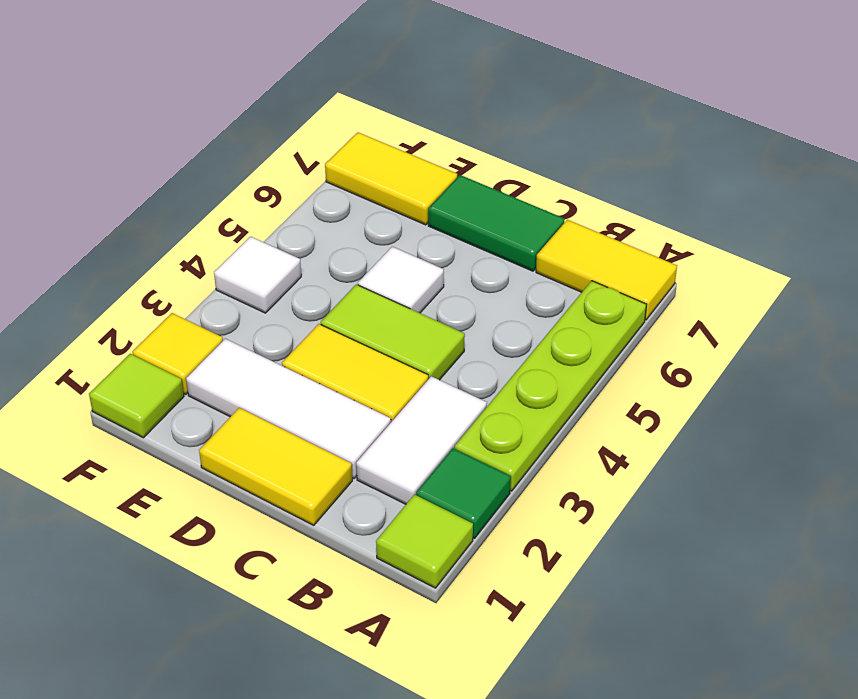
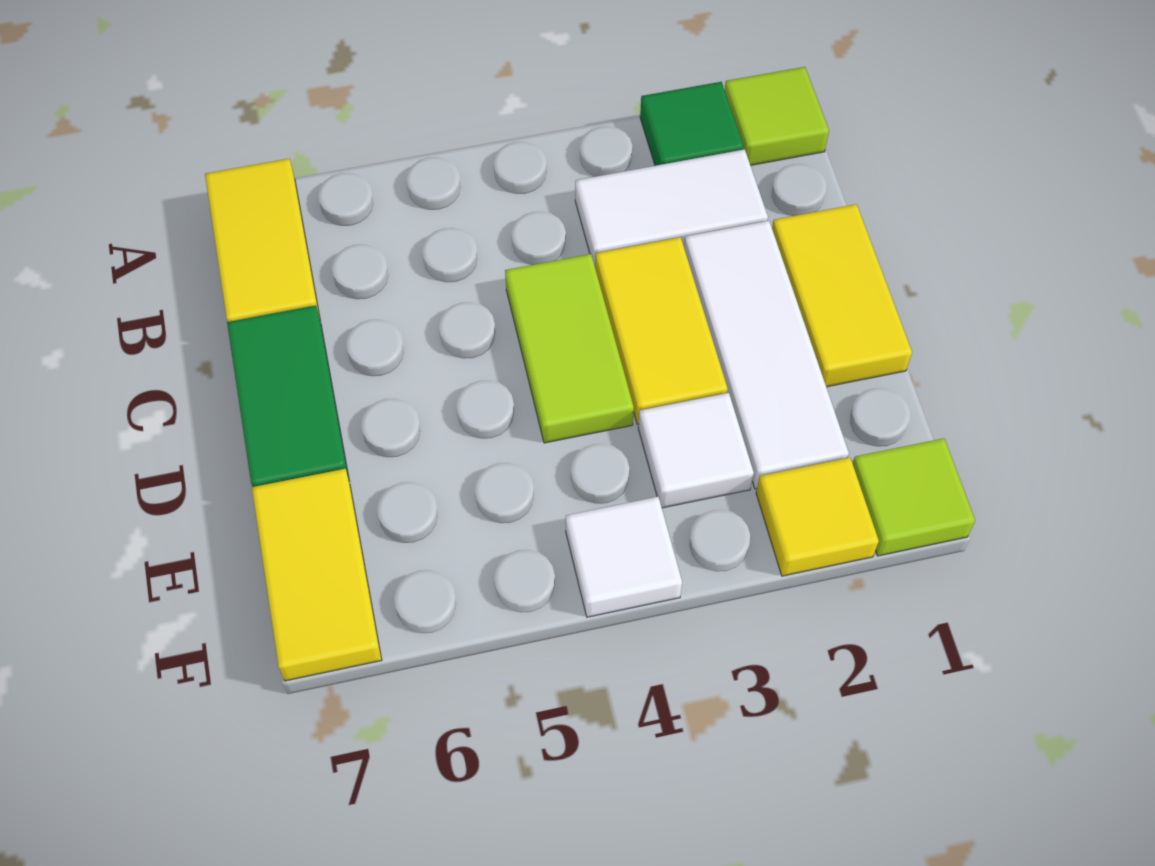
lime 1x4 plate [455,281,647,491] -> none
white 1x1 tile [358,247,444,313] -> white 1x1 tile moved to [638,393,754,508]

